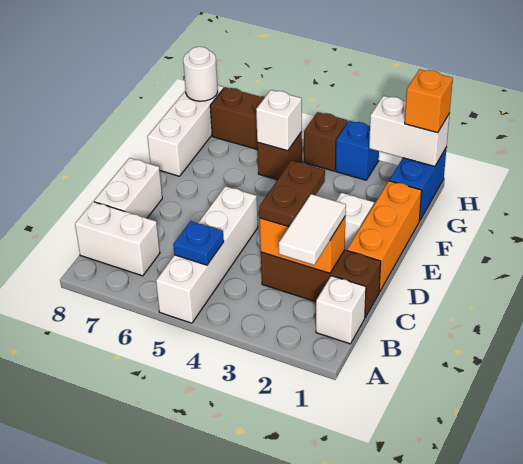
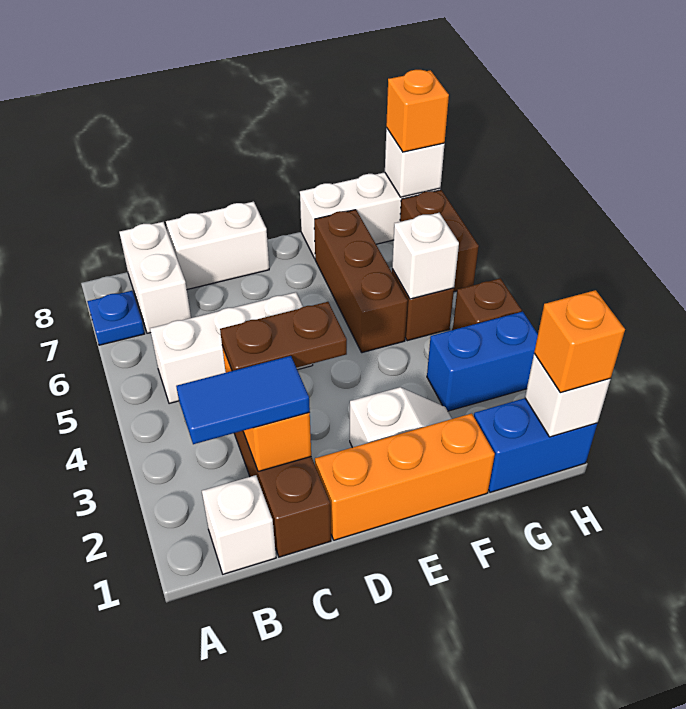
white 1x4 brick [156,186,258,323] -> white 1x3 brick [150,292,313,404]
white 1x2 tile [279,194,346,265] -> blue 1x2 tile [176,356,310,444]
blue 1x1 plate [173,221,224,265] -> blue 1x1 plate moved to [87,291,145,345]
none -> brown 1x3 brick [314,210,408,353]
white 1x2 brick [369,96,450,166] -> white 1x1 brick [525,354,611,437]
blue 1x1 brick [336,121,379,180] -> blue 1x2 brick [427,312,538,411]
white 1x1 round brick [183,47,218,101] -> white 1x1 brick [385,128,445,197]
none -> orange 1x1 brick [386,70,449,152]

